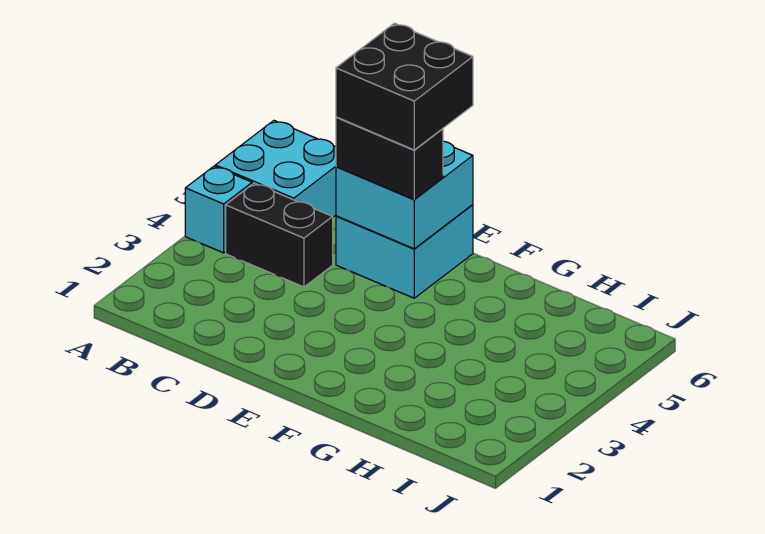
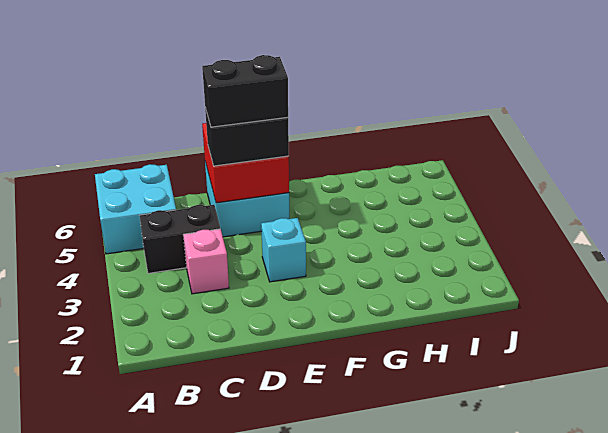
cyan 1x1 brick [185,166,252,253] -> cyan 1x1 brick moved to [261,218,306,282]
none -> pink 1x1 brick [183,229,229,294]
cyan 2x2 brick [336,141,473,249] -> red 2x2 brick [202,123,289,203]
black 2x2 brick [336,23,473,150] -> black 1x2 brick [202,55,288,127]

